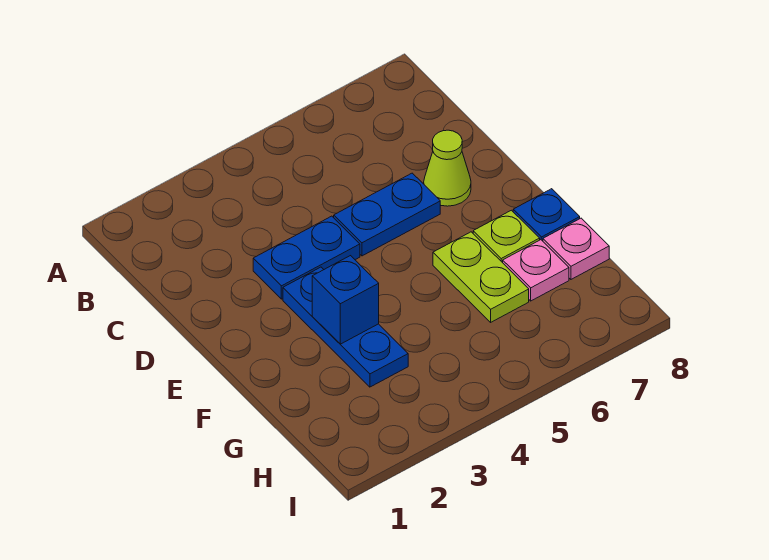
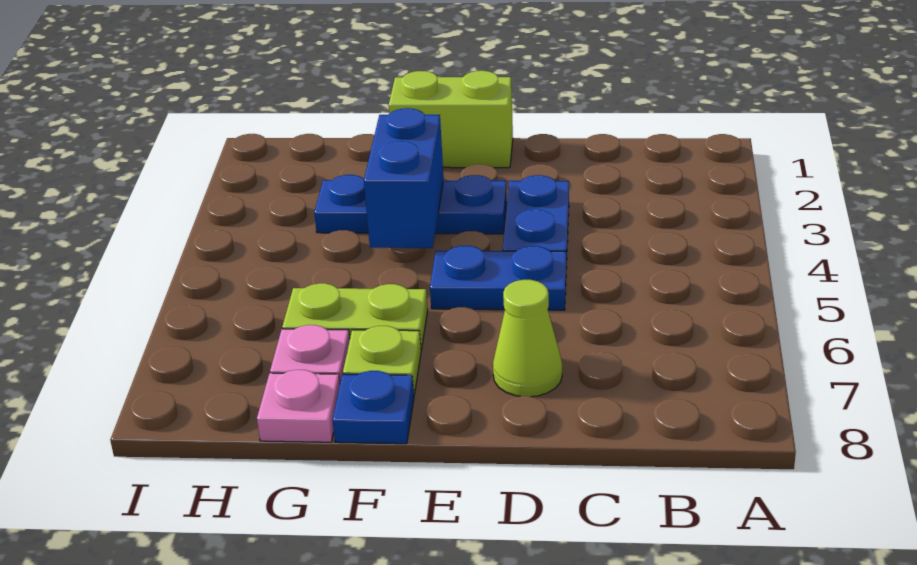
blue 1x2 plate [334,173,440,256] -> blue 1x2 plate turned to [430,246,566,310]
none -> lime 1x2 brick [389,71,513,168]
blue 1x1 brick [312,256,379,344] -> blue 1x2 brick [364,108,444,248]

